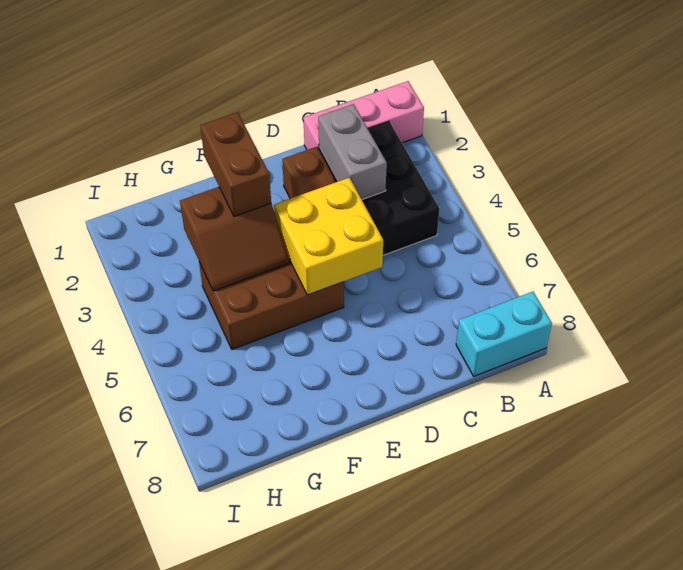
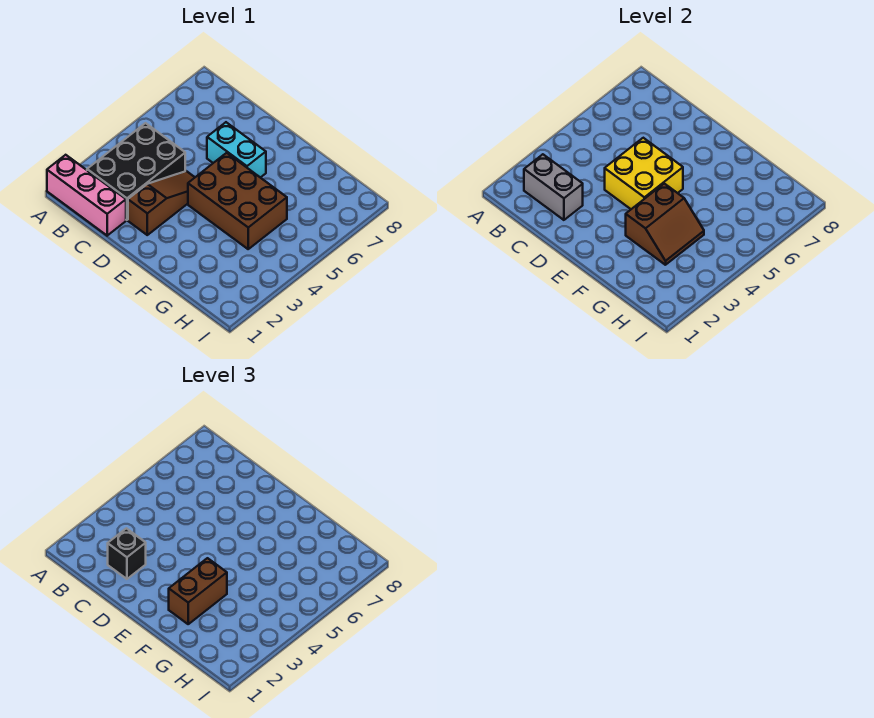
cyan 1x2 brick [456,292,552,376] -> cyan 1x2 brick moved to [207,122,266,178]
grey 1x2 brick [318,104,387,199] -> grey 1x2 brick turned to [524,154,583,220]
none -> black 1x1 brick [108,528,146,579]
brown 2x2 slope [180,187,289,291] -> brown 2x2 slope turned to [626,184,704,265]

